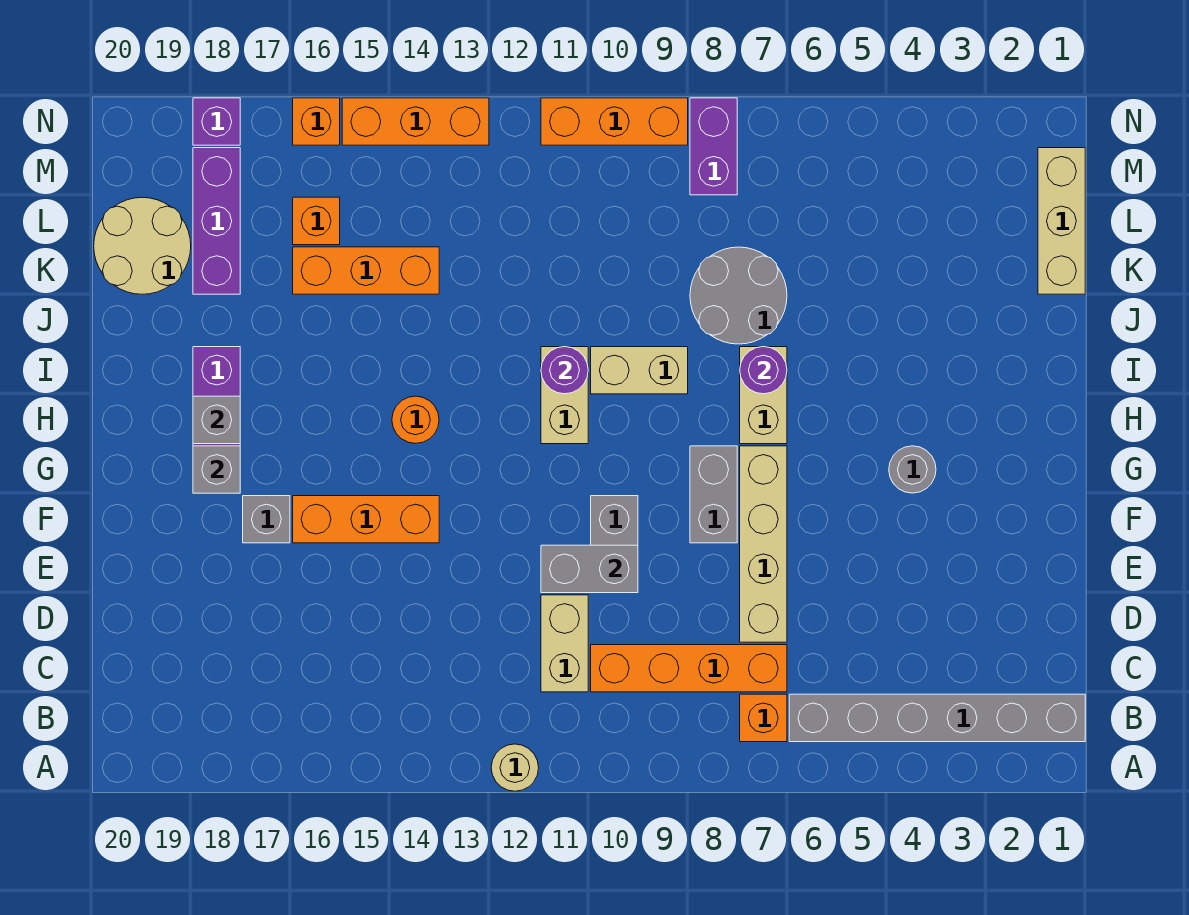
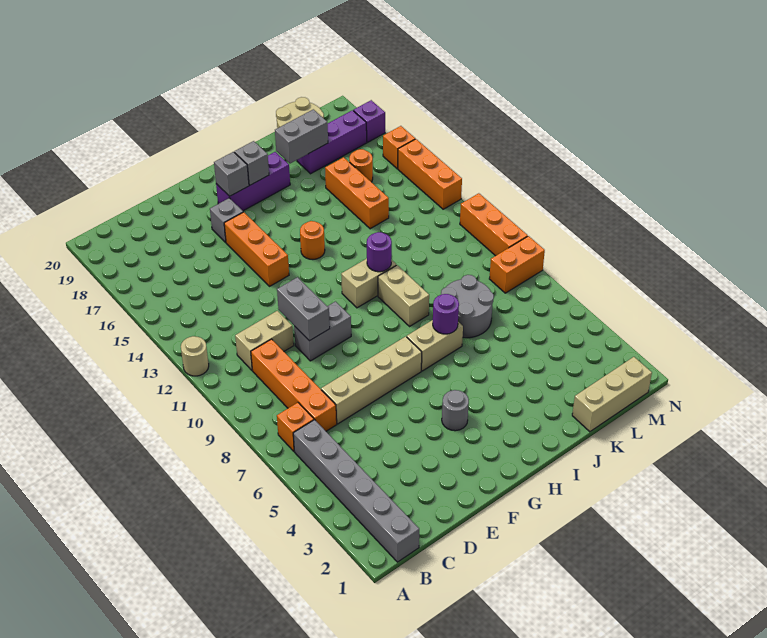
grey 1x2 brick [690,446,737,543] -> grey 1x2 brick moved to [275,109,328,163]
orange 1x1 brick [293,197,340,245] -> orange 1x1 round brick [349,149,373,182]
purple 1x2 brick [690,98,737,195] -> orange 1x2 brick [489,236,545,293]

